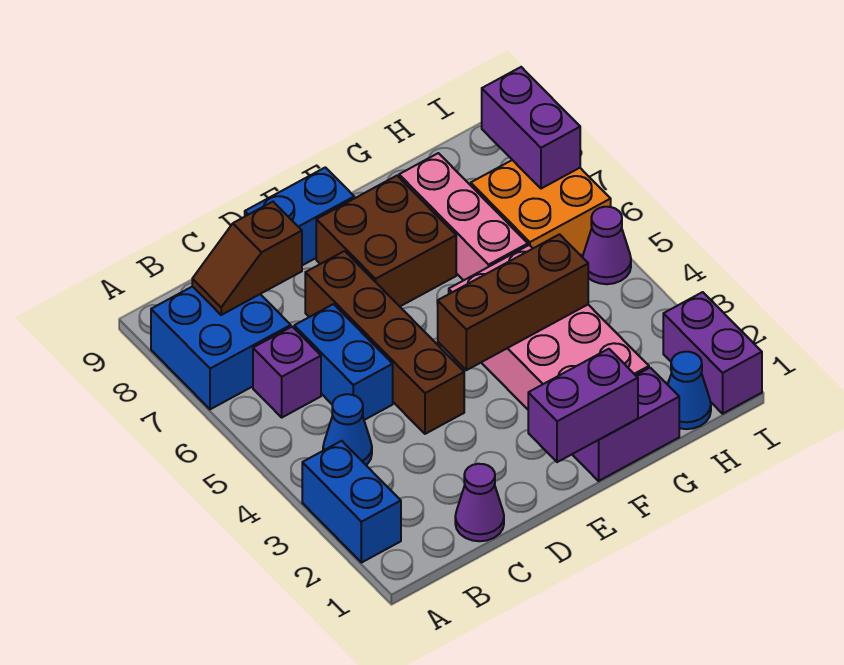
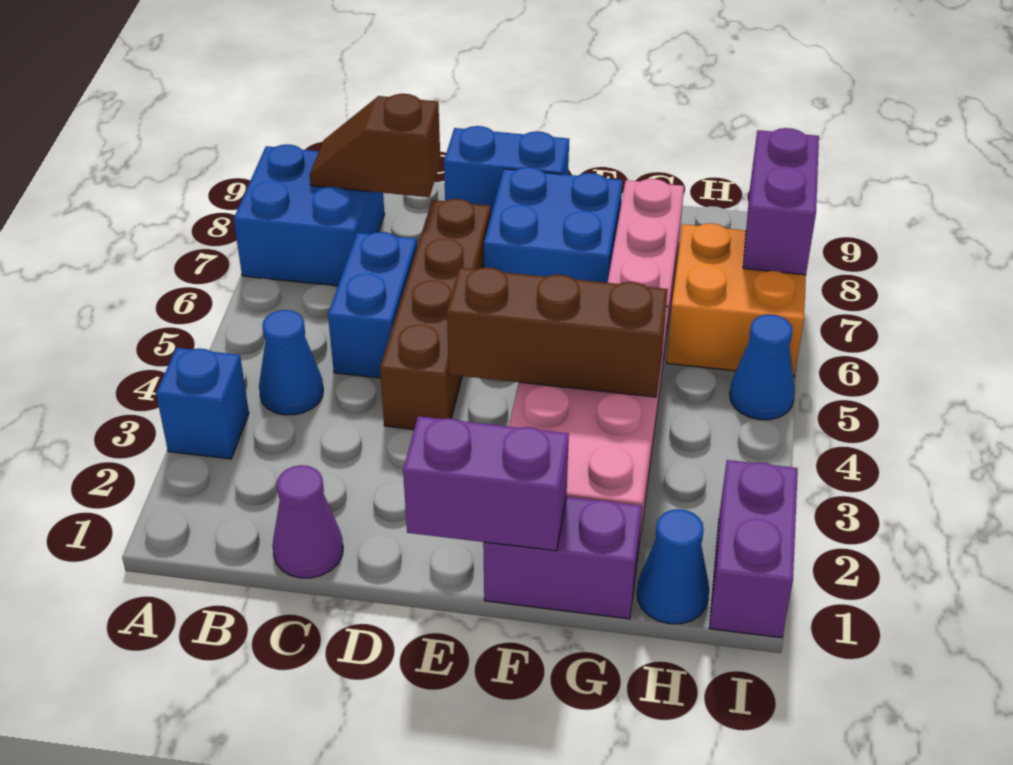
blue 1x2 brick [302,441,401,563] -> blue 1x1 brick [156,348,249,459]
purple 1x1 brick [253,327,321,417] -> none
brown 2x2 brick [316,176,456,306] -> blue 2x2 brick [484,167,622,283]
purple 1x1 cone [583,207,631,284] -> blue 1x1 cone [730,315,795,420]

